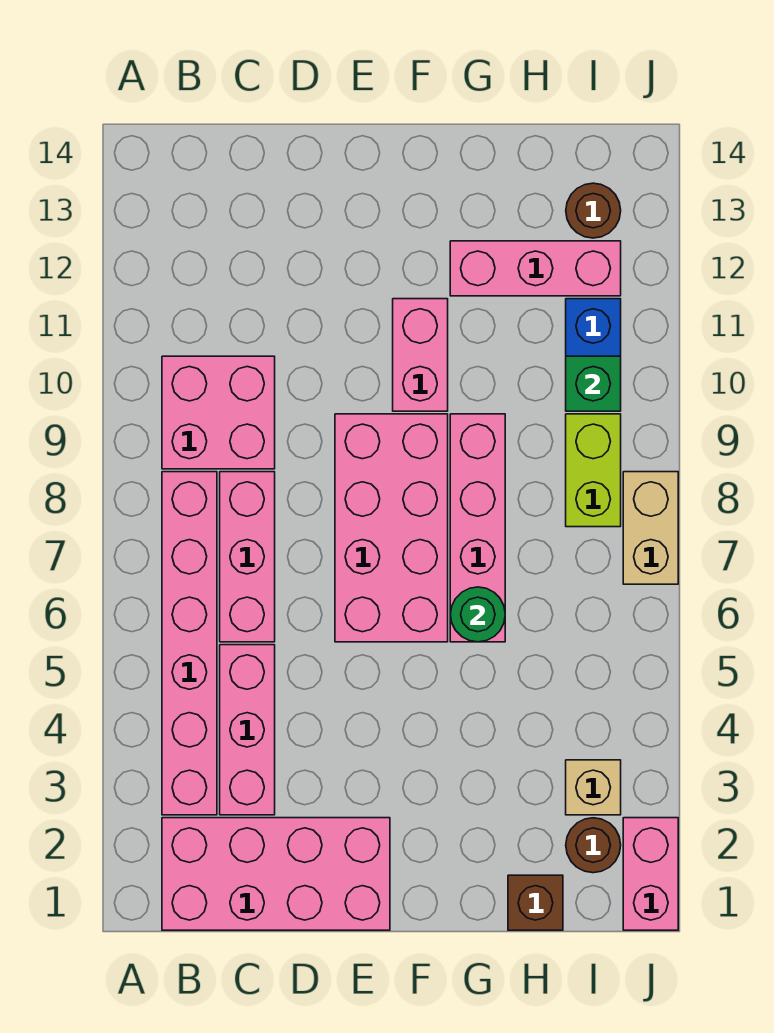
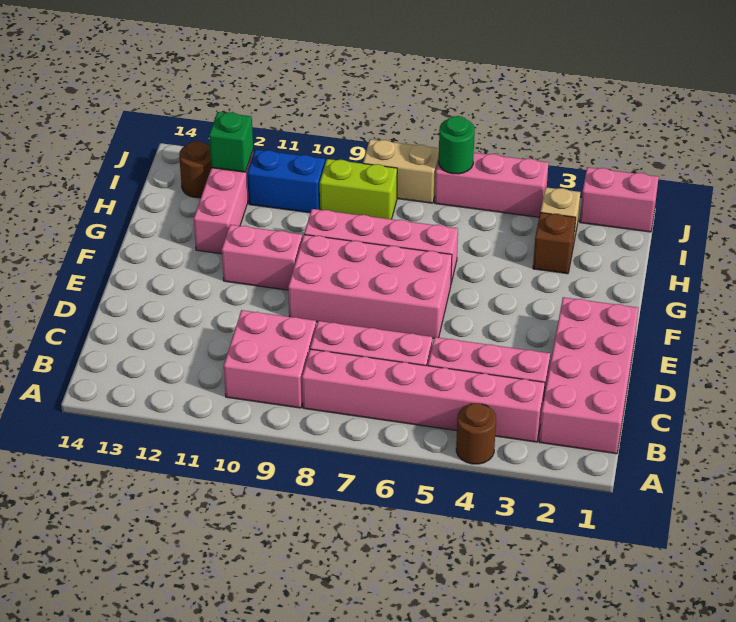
green 1x1 round brick [450,587,505,642] -> green 1x1 round brick moved to [439,116,475,174]
brown 1x1 brick [508,875,563,930] -> brown 1x1 brick moved to [533,213,576,274]
brown 1x1 round brick [566,818,621,873] -> brown 1x1 round brick moved to [456,403,496,464]
green 1x1 brick [566,356,621,411] -> green 1x1 brick moved to [209,112,253,172]
none -> pink 1x3 brick [435,153,548,217]

